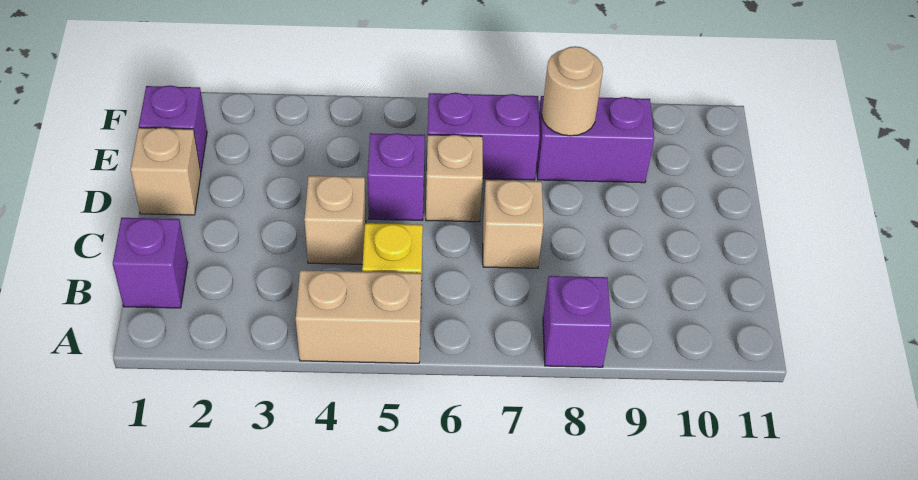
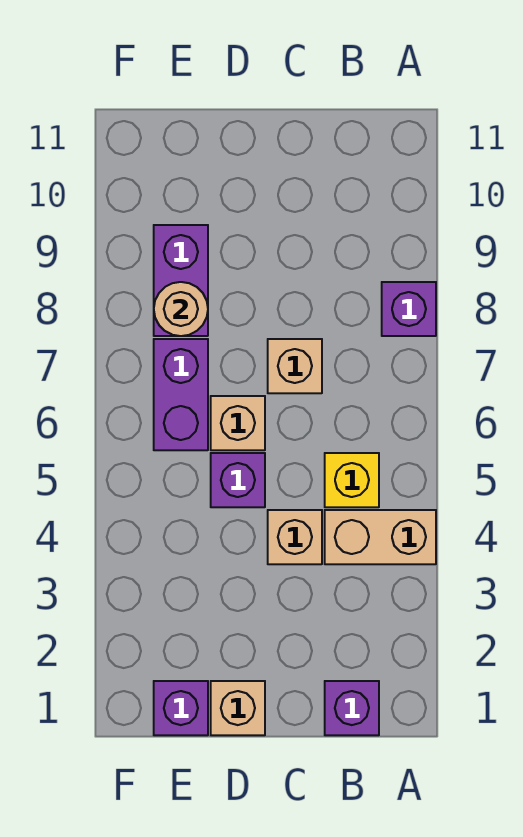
tan 1x2 brick [296,270,422,363] -> tan 1x2 brick turned to [325,510,436,564]

